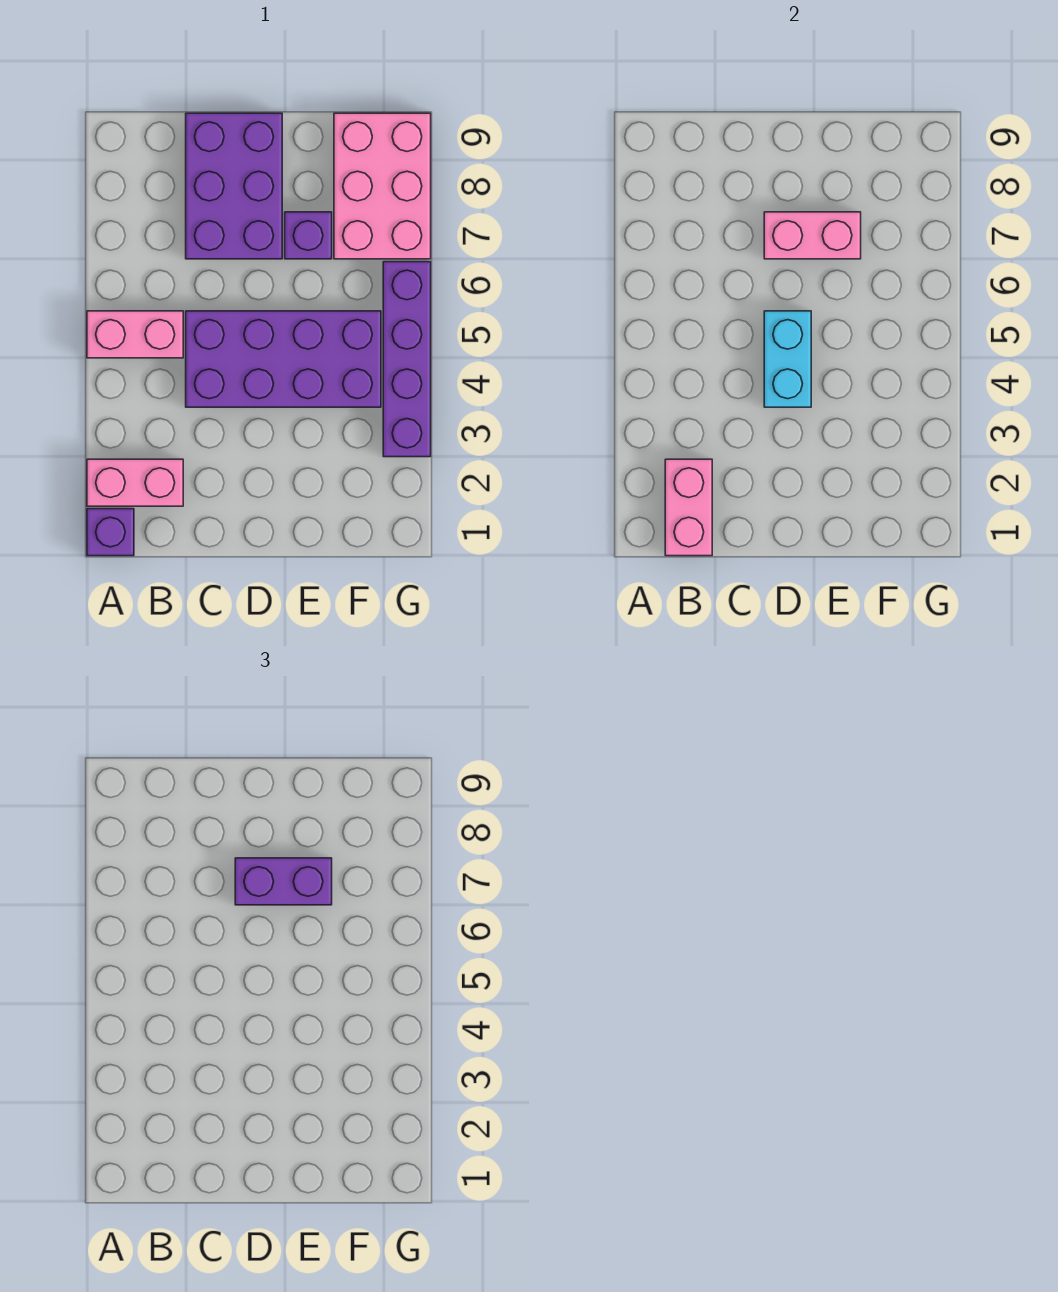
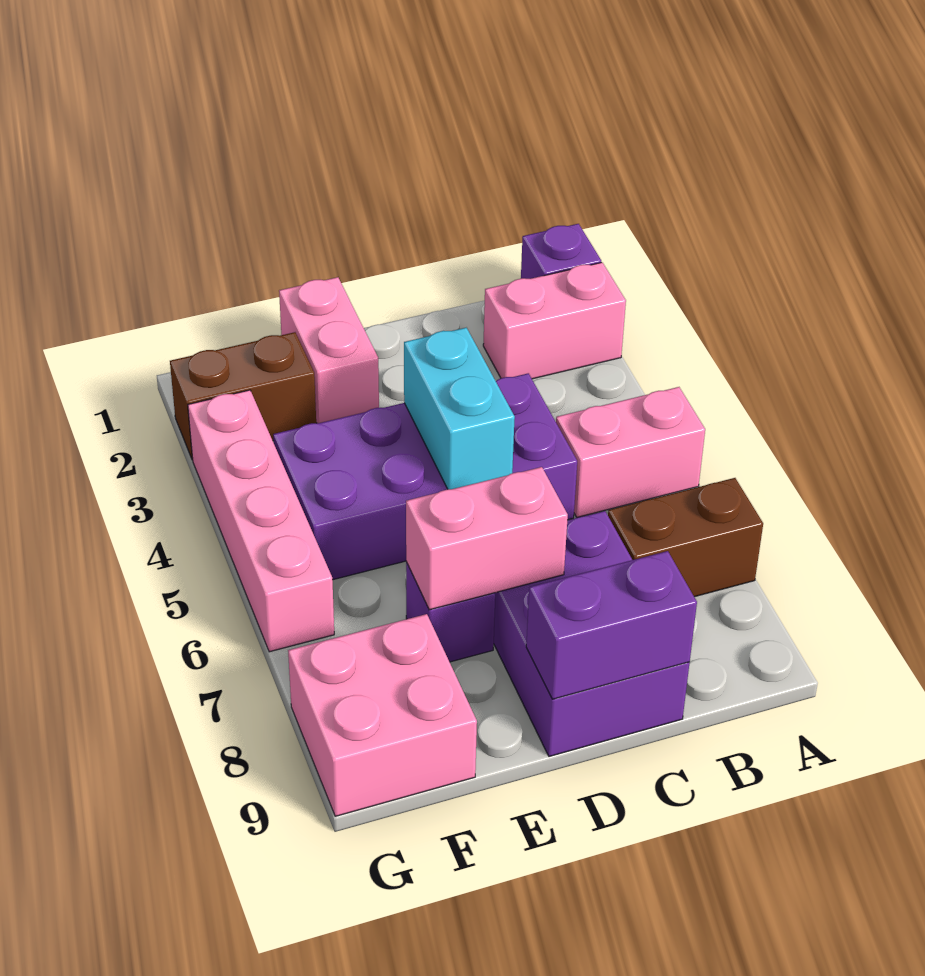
none -> brown 1x2 brick [608,478,763,597]
pink 1x2 brick [665,459,712,556] -> pink 1x2 brick moved to [279,277,379,423]
purple 1x2 brick [235,858,332,905] -> purple 1x2 brick moved to [526,551,697,699]
none -> brown 1x2 brick [170,332,316,460]
pink 2x3 brick [334,113,431,259] -> pink 2x2 brick [288,614,477,816]
purple 1x4 brick [383,262,431,457] -> pink 1x4 brick [188,390,334,652]

